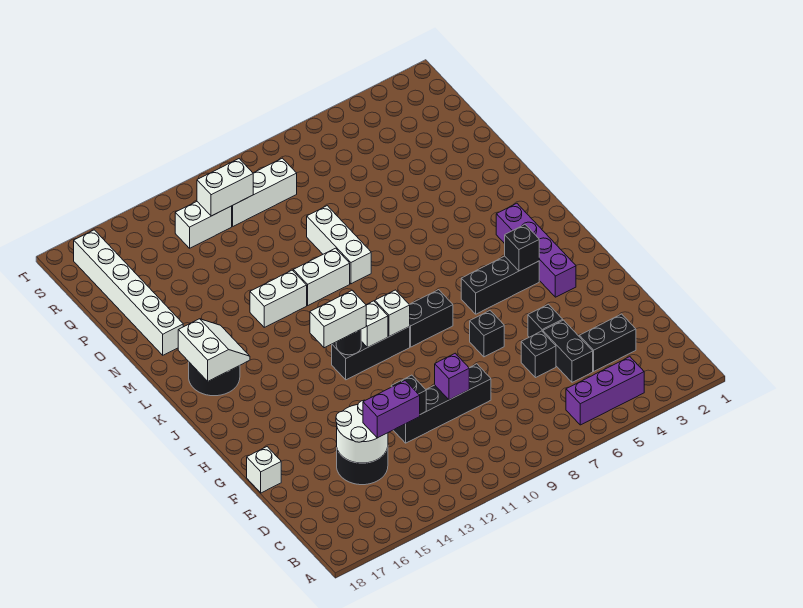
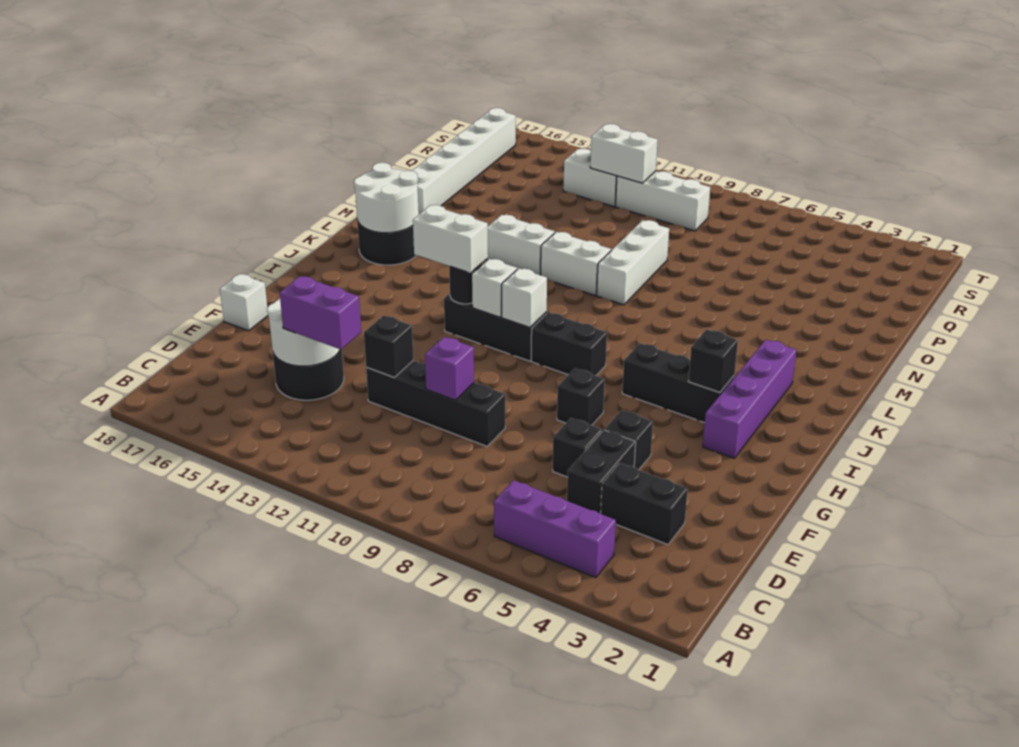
white 2x2 slope [178,319,250,381] -> white 2x2 round brick [354,163,419,233]

